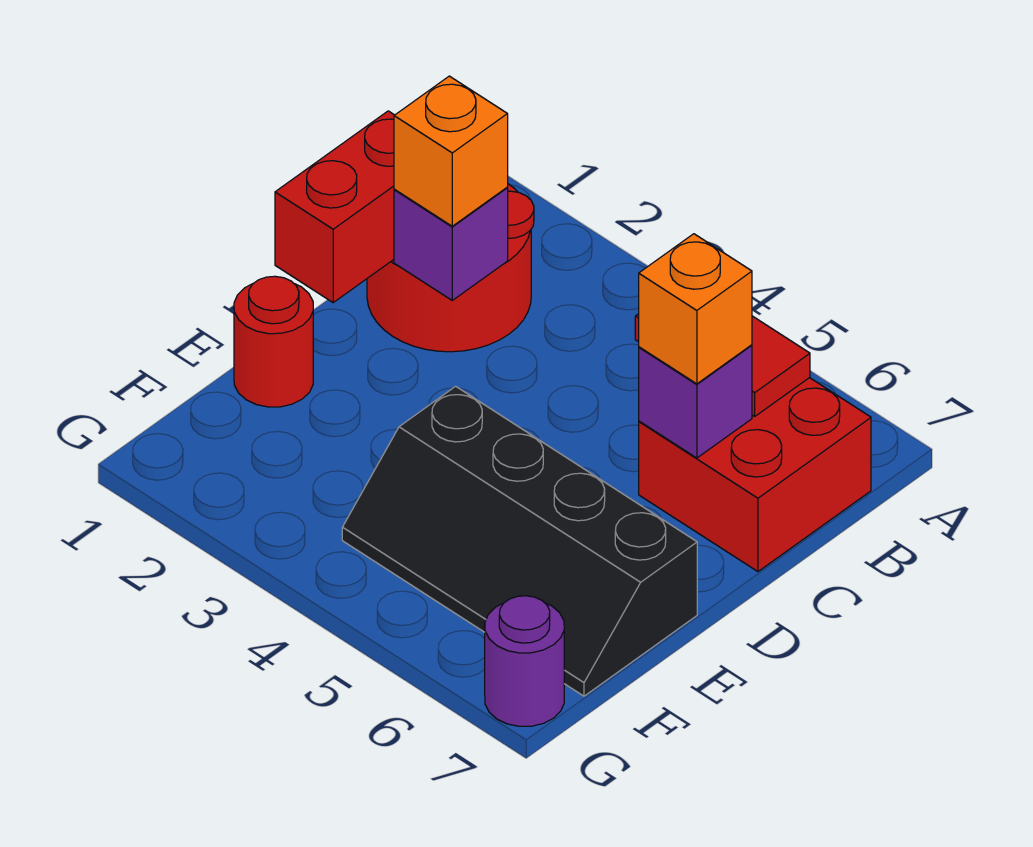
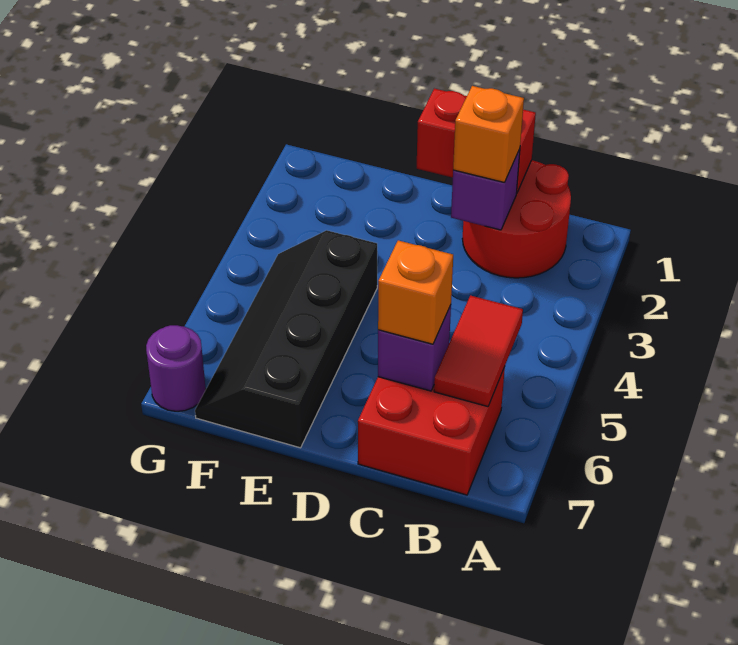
red 1x1 round brick [234,276,313,407] -> none

